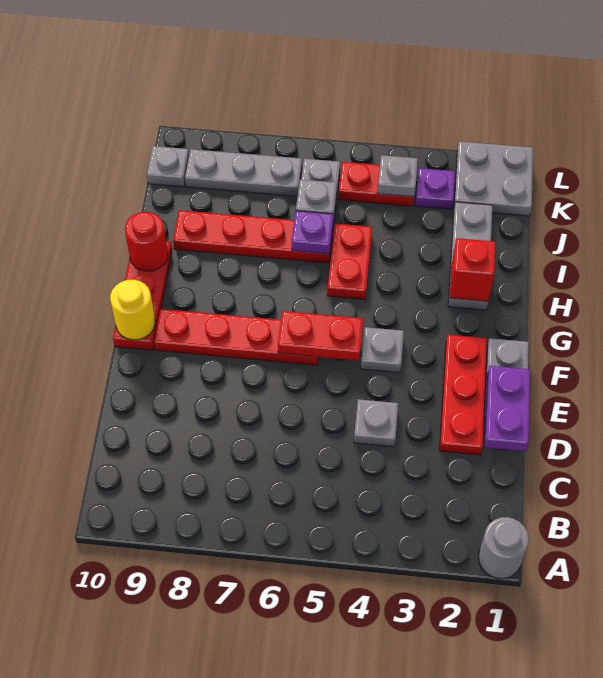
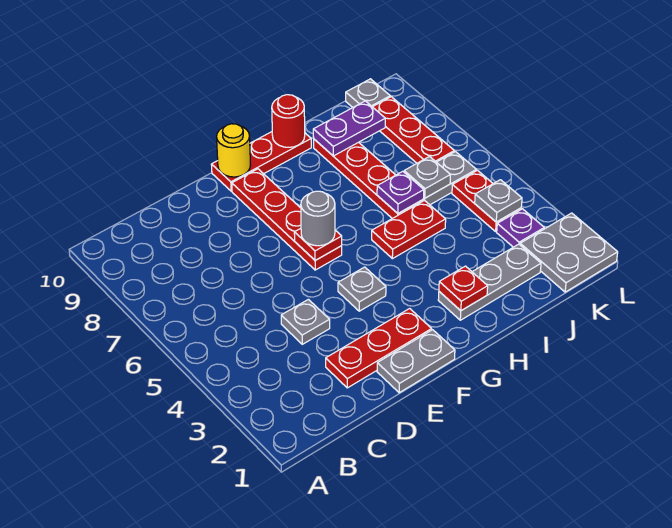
grey 1x1 round brick [479,517,529,579] -> grey 1x1 round brick moved to [301,191,335,246]
purple 1x2 plate [485,366,530,451] -> purple 1x2 plate moved to [313,101,385,156]
red 1x2 plate [278,311,363,360] -> red 1x1 plate [294,228,342,260]
red 1x1 brick [450,238,496,301] -> red 1x1 plate [439,266,488,311]
grey 1x3 plate [185,149,302,196] -> red 1x3 plate [373,97,454,163]

